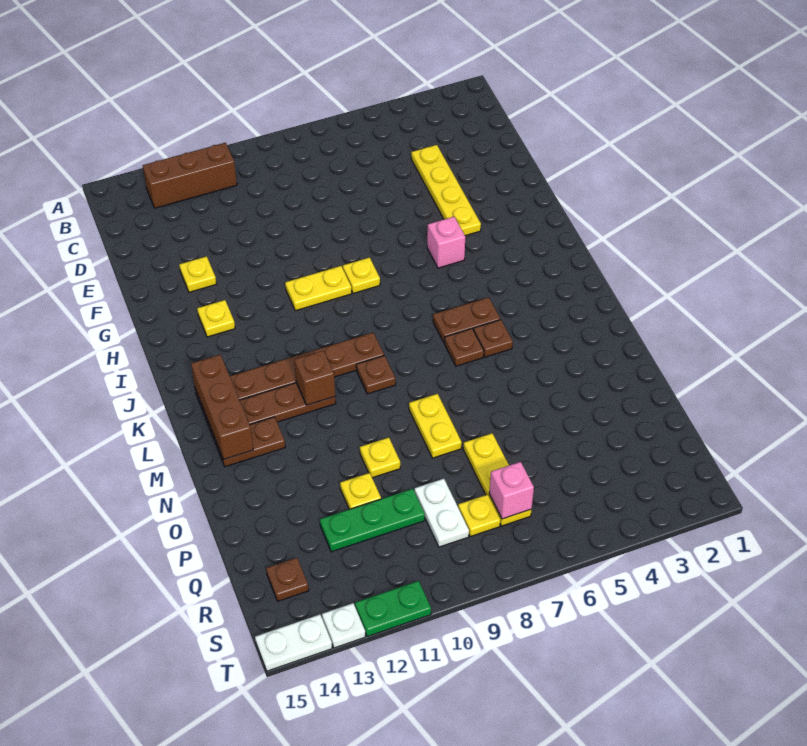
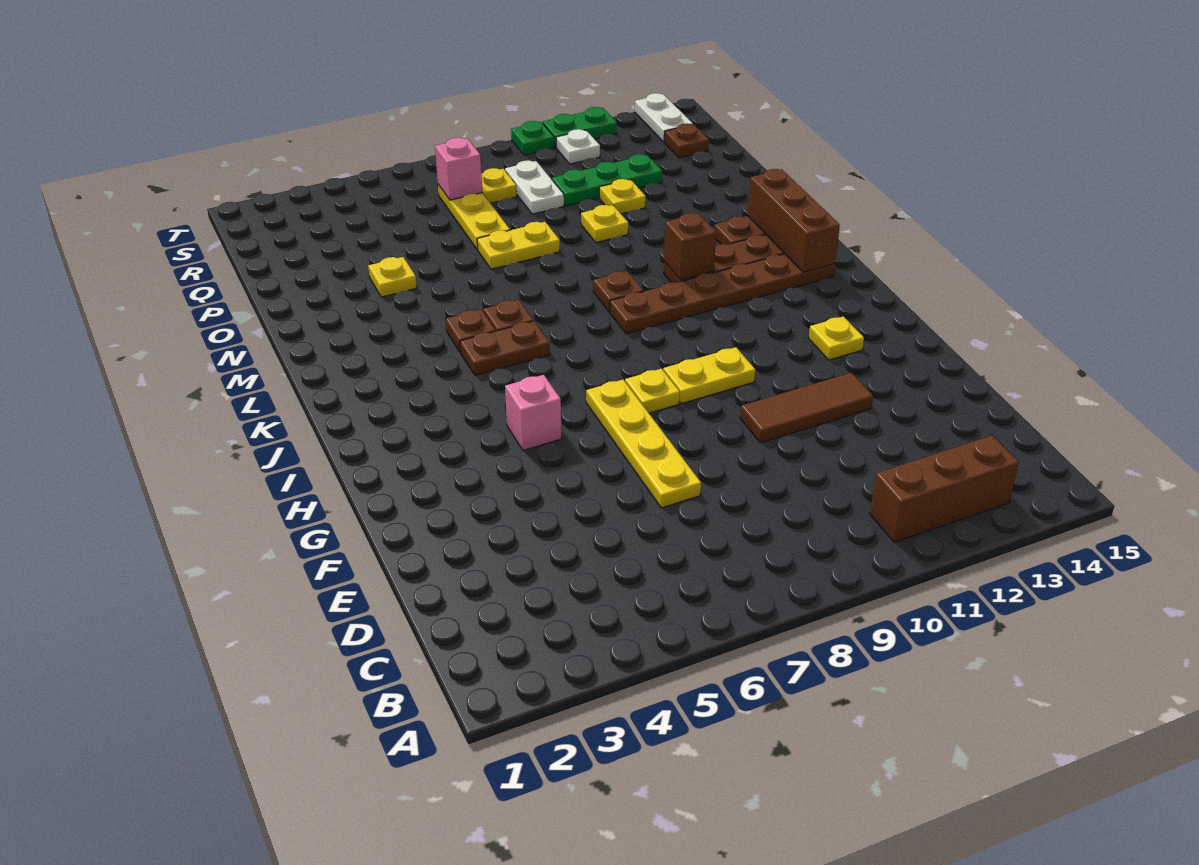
yellow 1x4 plate [411,145,481,236] -> yellow 1x4 plate moved to [586,380,701,508]
none -> brown 1x3 tile [740,373,873,443]
yellow 1x1 plate [179,256,216,292] -> yellow 1x1 plate moved to [368,257,417,297]
yellow 1x2 plate [409,394,462,458] -> yellow 1x2 plate turned to [477,222,560,269]
none -> green 1x1 plate [511,121,554,155]
white 1x1 plate [322,603,365,648] -> white 1x1 plate moved to [556,129,600,164]
white 1x2 plate [255,615,332,671] -> white 1x2 plate turned to [635,93,693,142]

